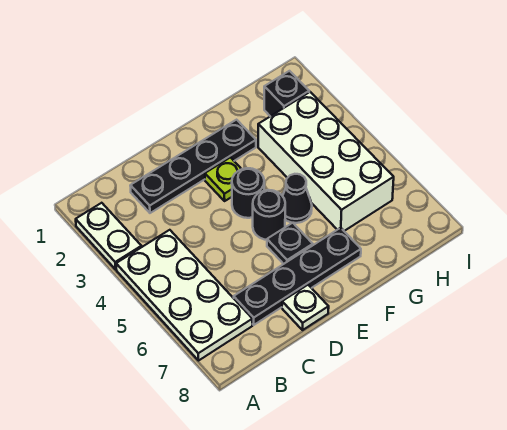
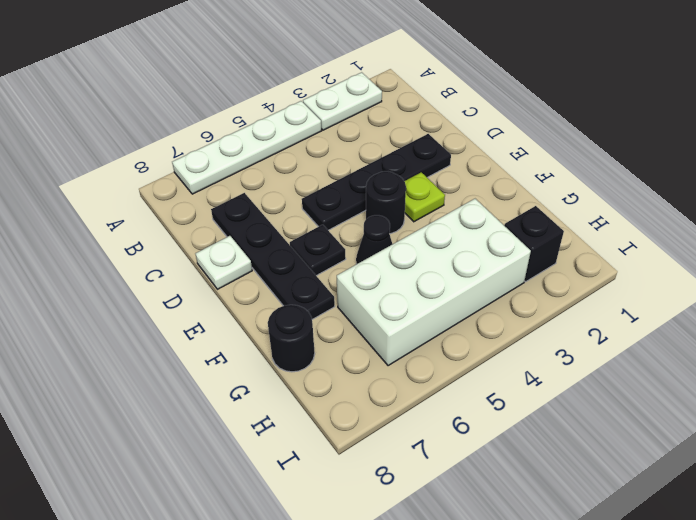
white 2x4 plate [116,230,252,361] -> white 1x4 plate [172,101,322,194]
black 1x4 plate [130,120,256,213] -> black 1x4 plate turned to [302,134,451,230]
black 1x1 round brick [253,190,285,240] -> black 1x1 round brick moved to [268,305,315,372]

